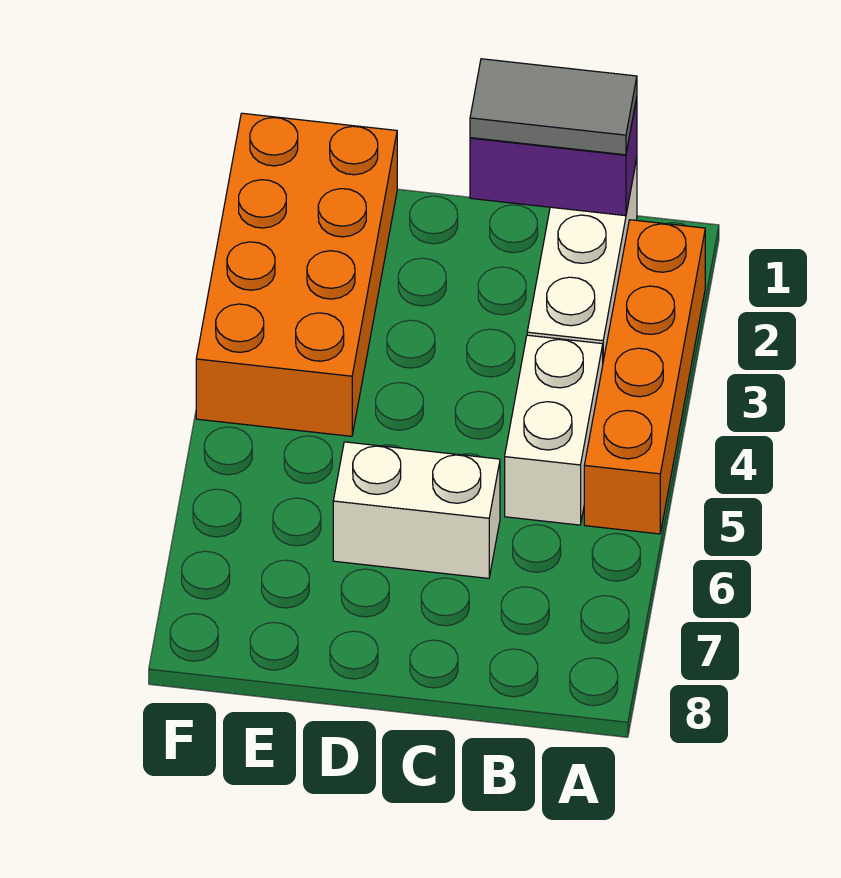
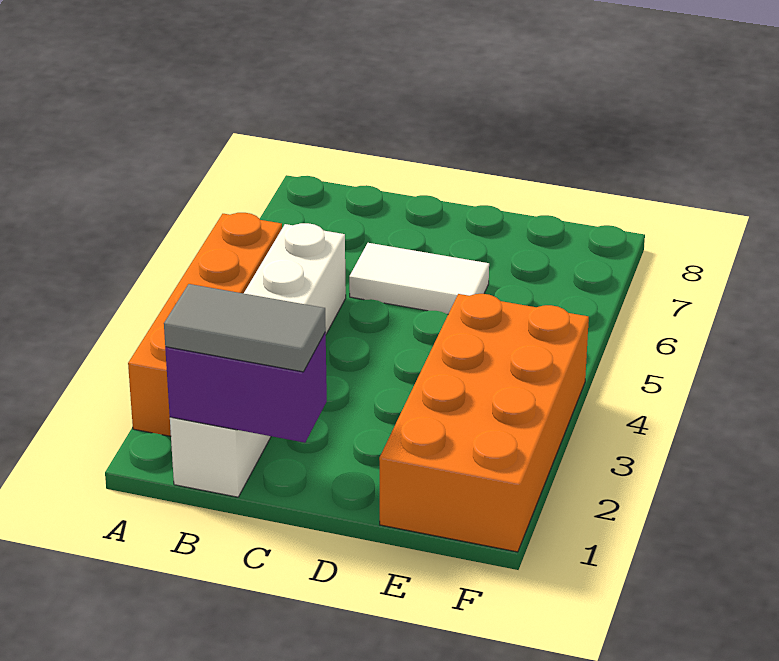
white 1x2 brick [333,442,500,578] -> white 1x2 tile [349,243,489,314]

